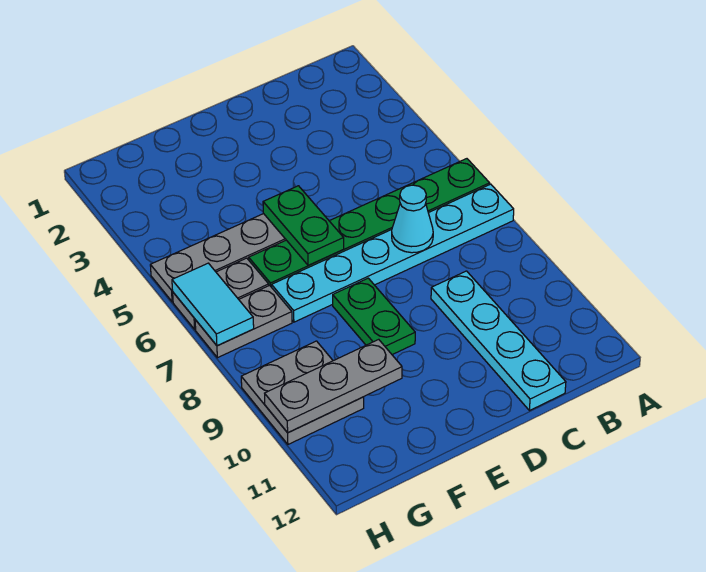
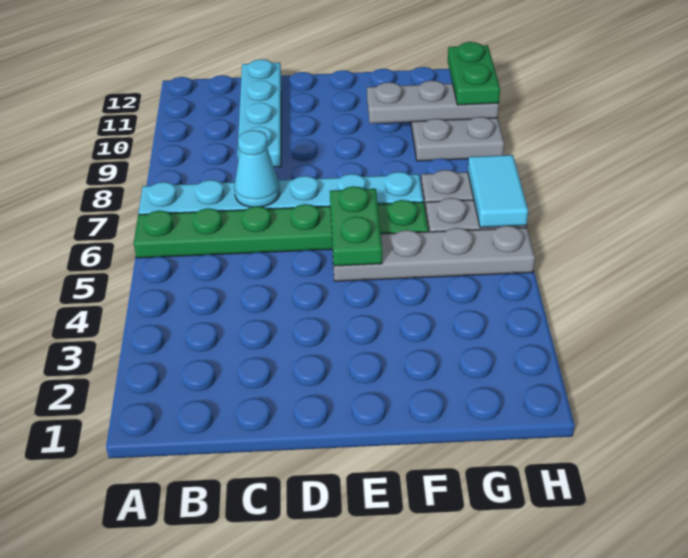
green 1x2 plate [333,278,415,355] -> green 1x2 plate moved to [448,42,500,105]

